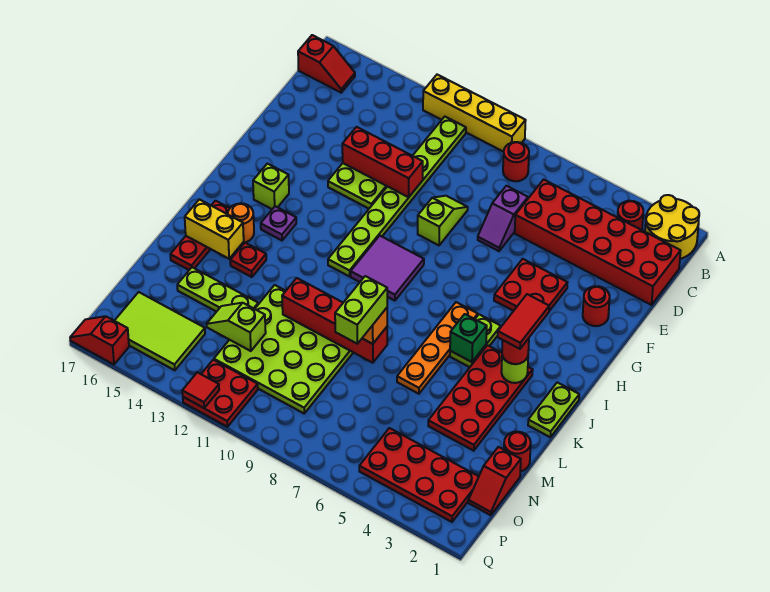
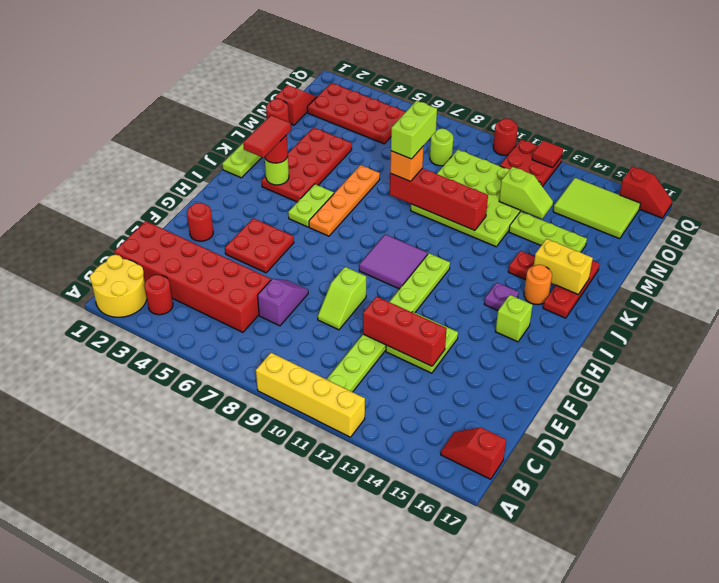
red 1x1 round brick [503,142,529,181] -> red 1x1 round brick moved to [493,118,518,156]
green 1x1 brick [450,314,487,362] -> none
none -> lime 1x1 round brick [430,128,453,166]

